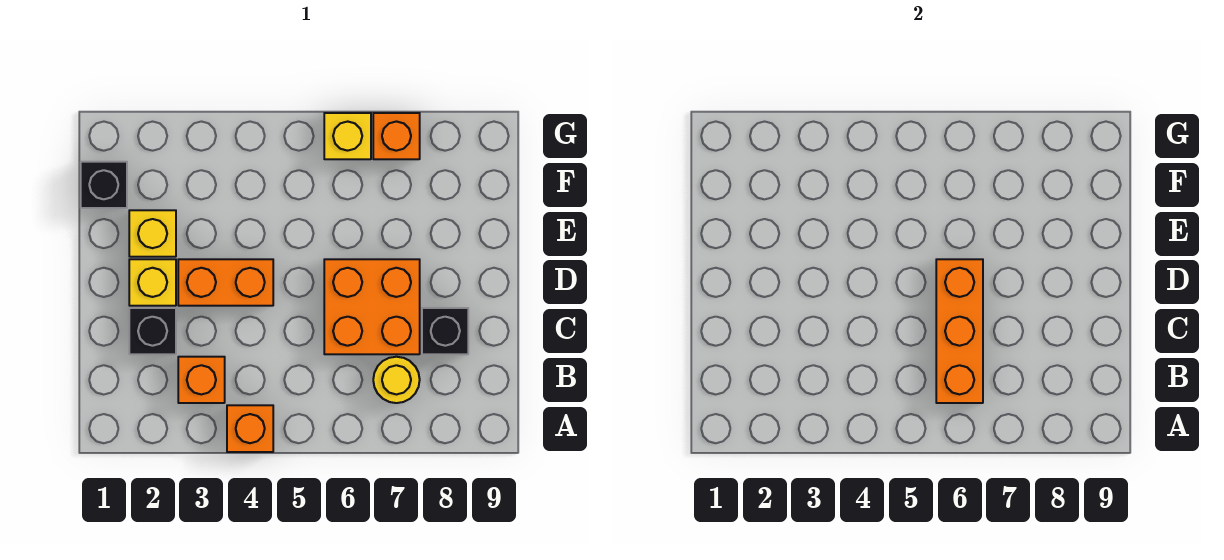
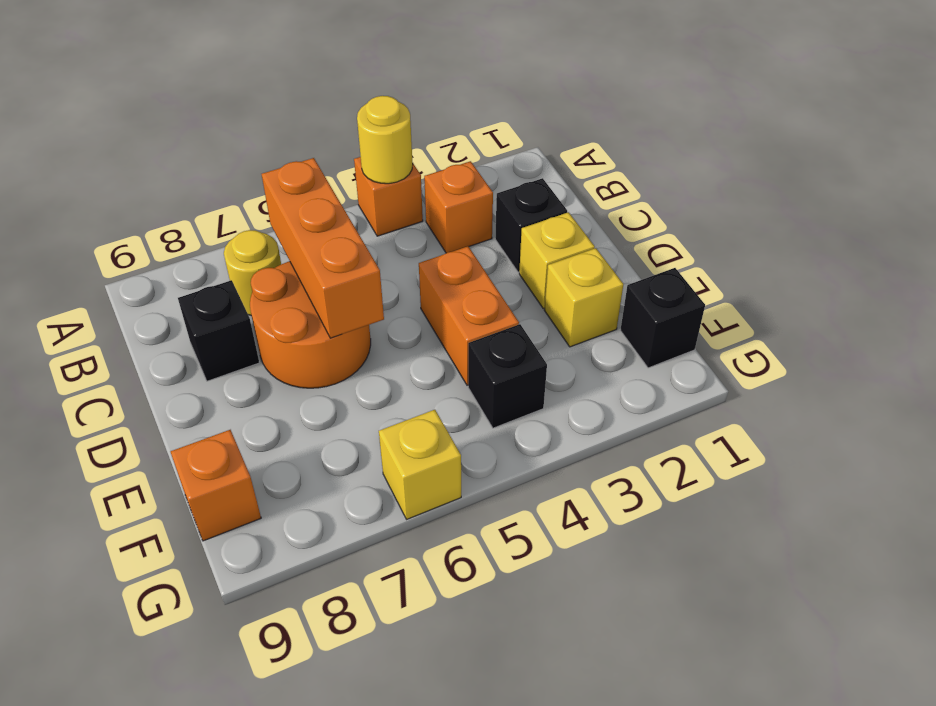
none -> yellow 1x1 round brick [357,96,413,184]
orange 2x2 brick [324,259,420,354] -> orange 2x2 round brick [250,261,371,388]
orange 1x2 brick [178,259,273,306] -> orange 1x2 brick turned to [419,246,519,385]
none -> black 1x1 brick [468,324,547,428]
orange 1x1 brick [373,113,420,159] -> orange 1x1 brick moved to [171,430,261,541]

